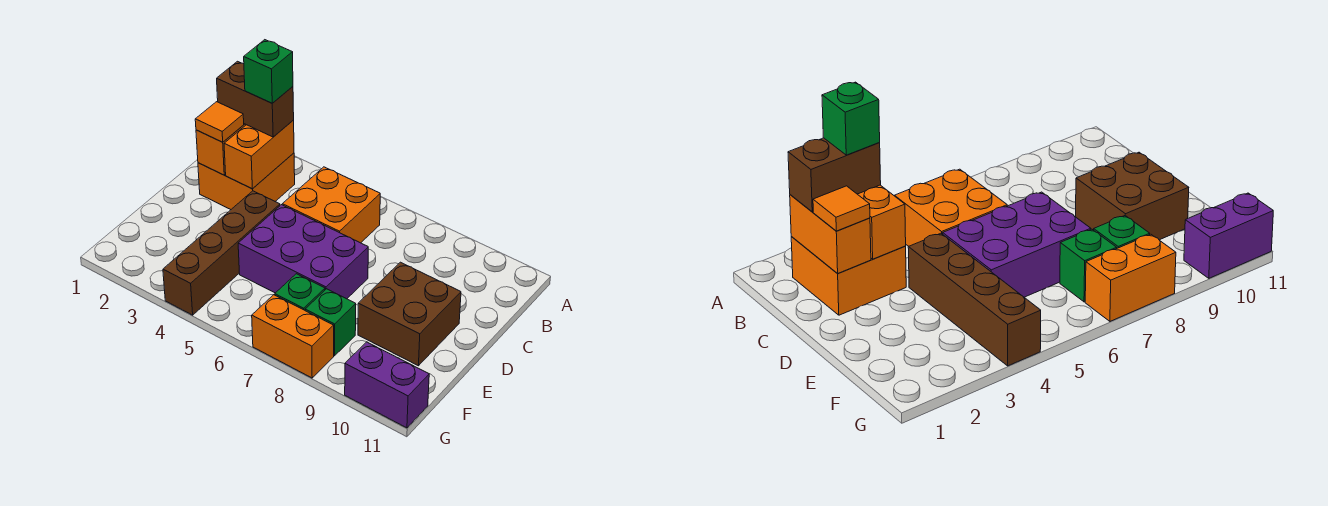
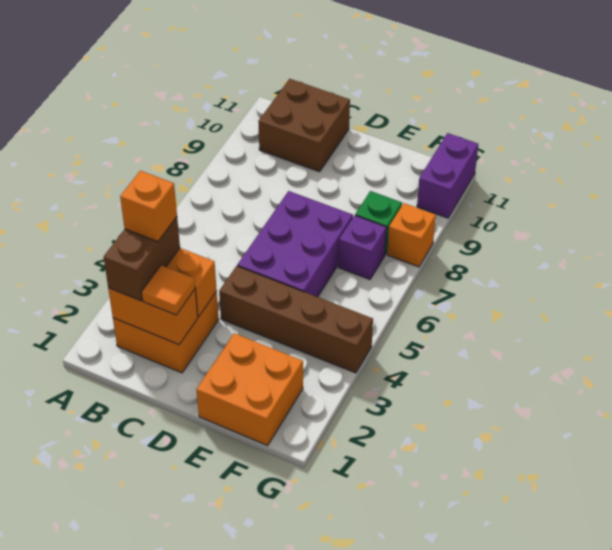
green 1x1 brick [244,40,293,103] -> orange 1x1 brick [120,171,177,242]
orange 2x2 brick [282,167,380,243] -> orange 2x2 brick moved to [196,333,303,446]
brown 2x2 brick [358,262,461,366] -> brown 2x2 brick moved to [258,79,350,172]
green 1x1 brick [275,274,325,310] -> purple 1x1 brick [338,215,387,279]
orange 1x2 brick [252,295,334,378] -> orange 1x1 brick [387,203,436,267]

